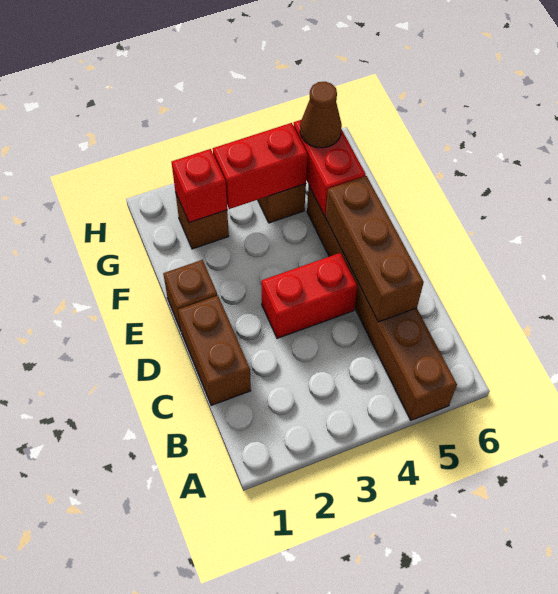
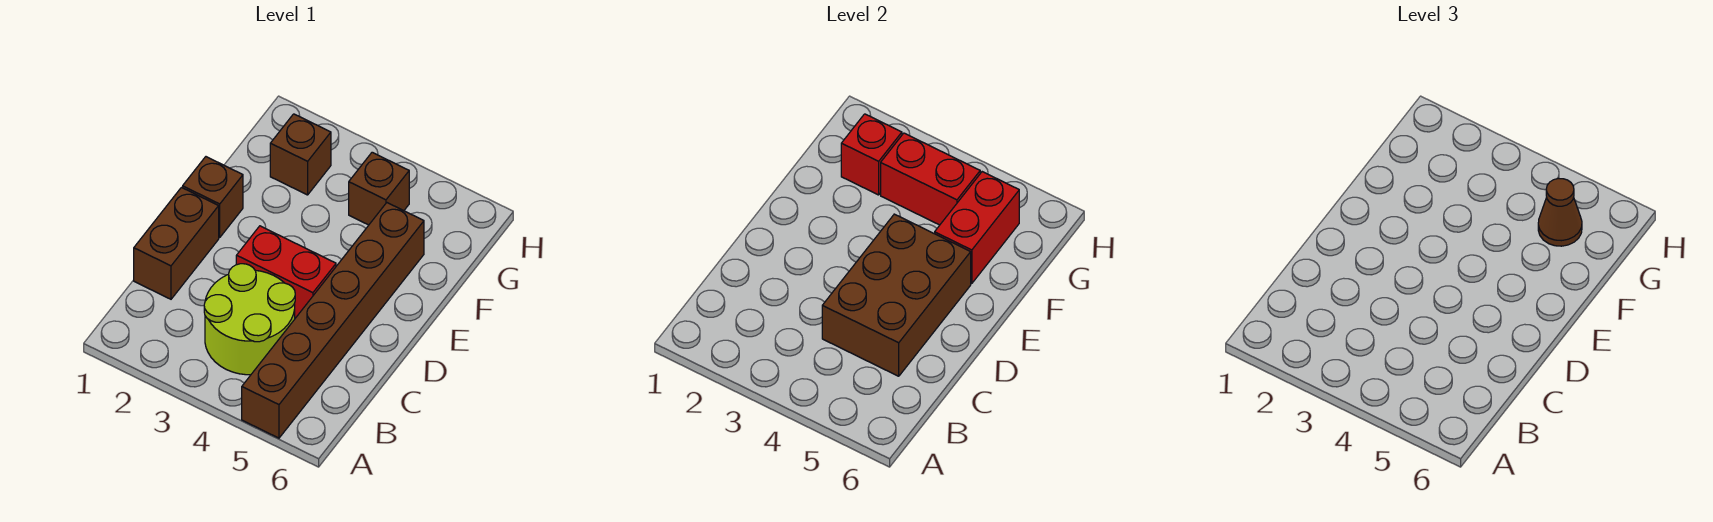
none -> lime 2x2 round brick [204,264,295,375]
brown 1x3 brick [325,176,424,322] -> brown 2x3 brick [822,214,971,376]

